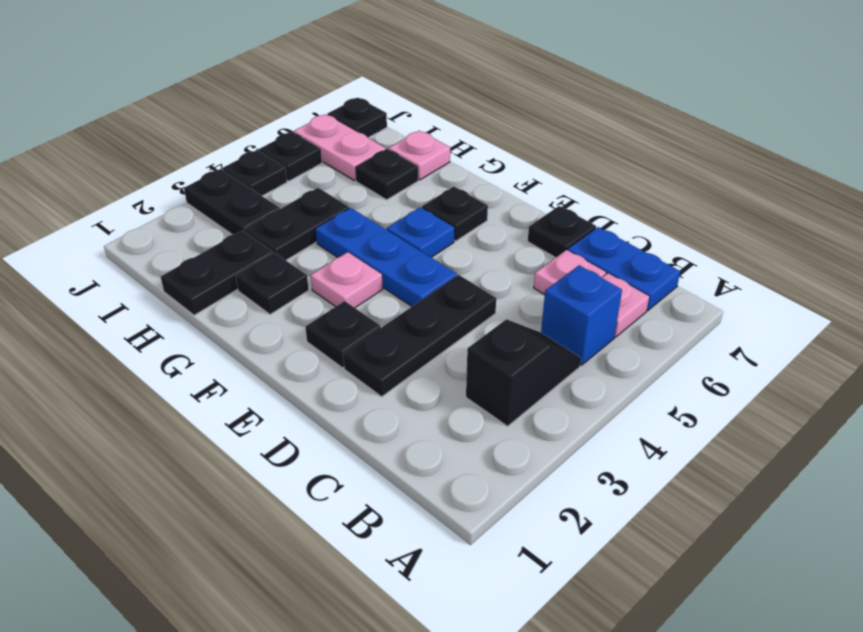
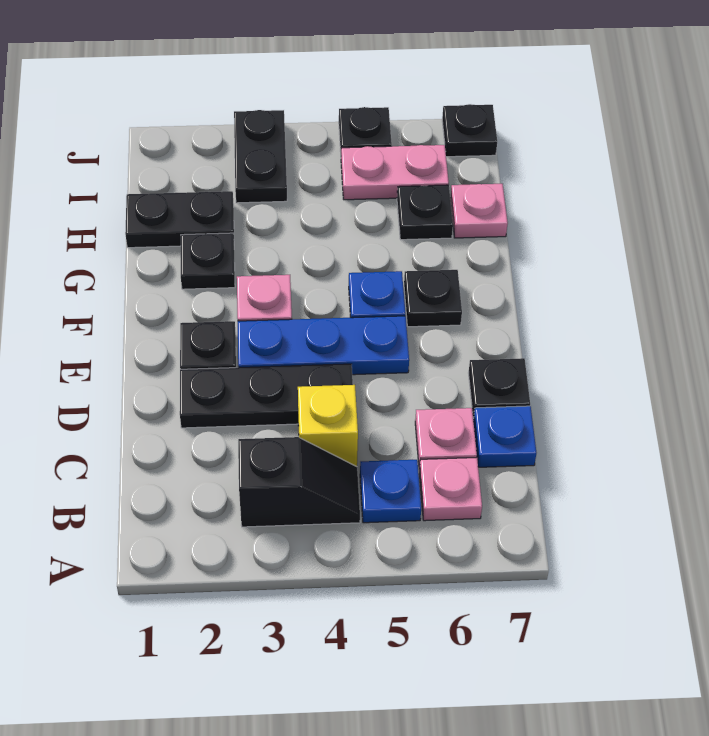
blue 1x1 brick [541,265,622,365] -> blue 1x1 plate [360,460,421,523]
blue 1x2 plate [568,227,680,310] -> blue 1x1 plate [473,406,536,467]
none -> yellow 1x1 brick [298,385,358,467]
blue 1x3 plate [316,208,457,306] -> blue 1x3 plate turned to [238,316,409,375]
black 1x2 plate [244,188,349,260] -> none
pink 1x2 plate [294,114,386,180] -> pink 1x2 plate turned to [341,145,449,200]
black 1x1 plate [222,150,287,196] -> none

